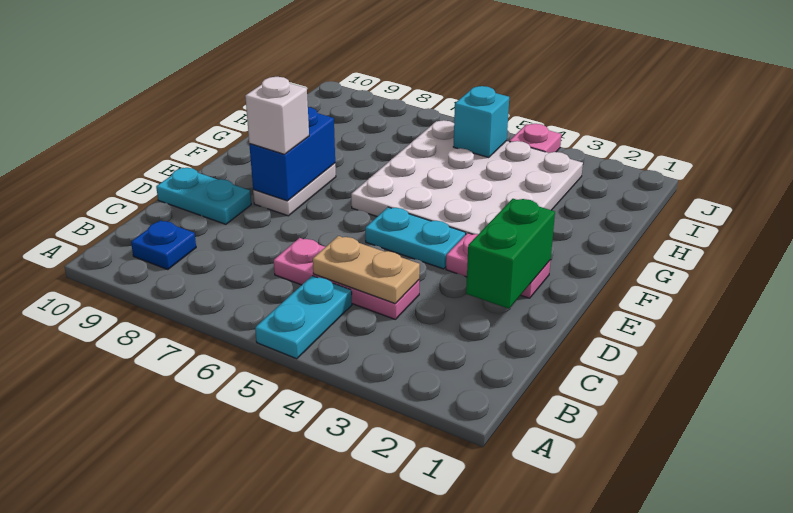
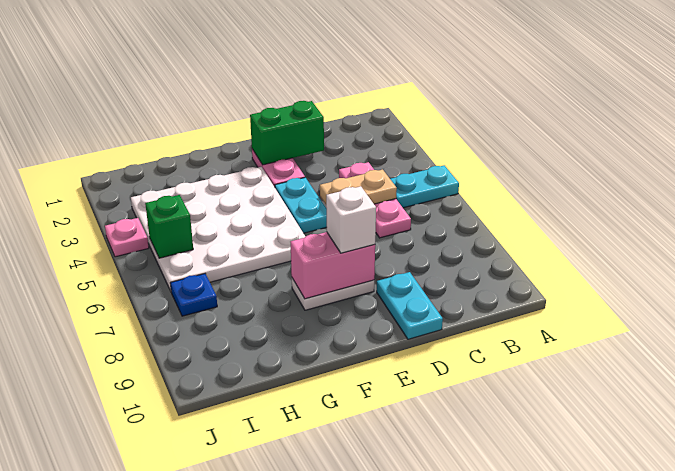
blue 1x1 plate [131,220,196,270] -> blue 1x1 plate moved to [170,274,217,316]
tan 1x2 plate [313,236,420,303] -> tan 1x2 plate turned to [320,169,397,204]
blue 1x2 brick [249,107,335,201] -> pink 1x2 brick [291,232,375,299]
cyan 1x1 brick [453,86,509,158] -> green 1x1 brick [145,195,193,258]

